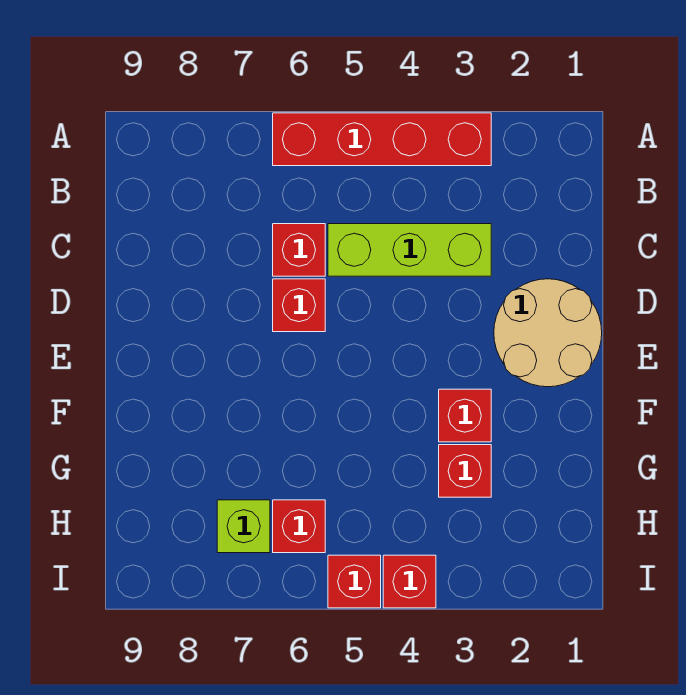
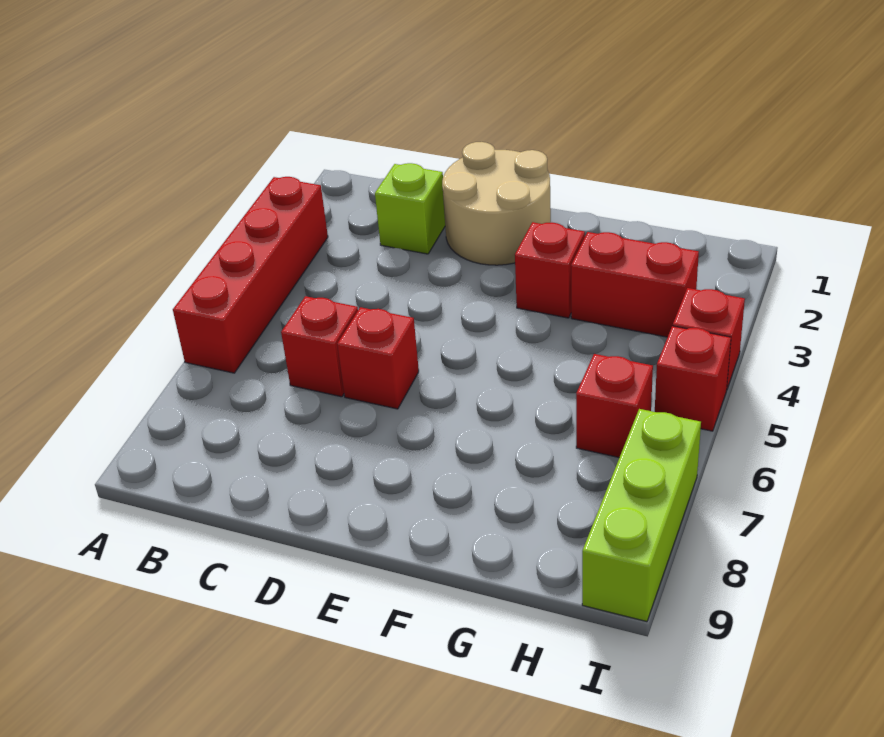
lime 1x3 brick [328,224,491,276] -> lime 1x3 brick moved to [582,409,701,622]
red 1x1 brick [439,445,491,497] -> red 1x2 brick [571,232,699,337]
lime 1x1 brick [217,500,270,553] -> lime 1x1 brick moved to [375,163,445,254]

